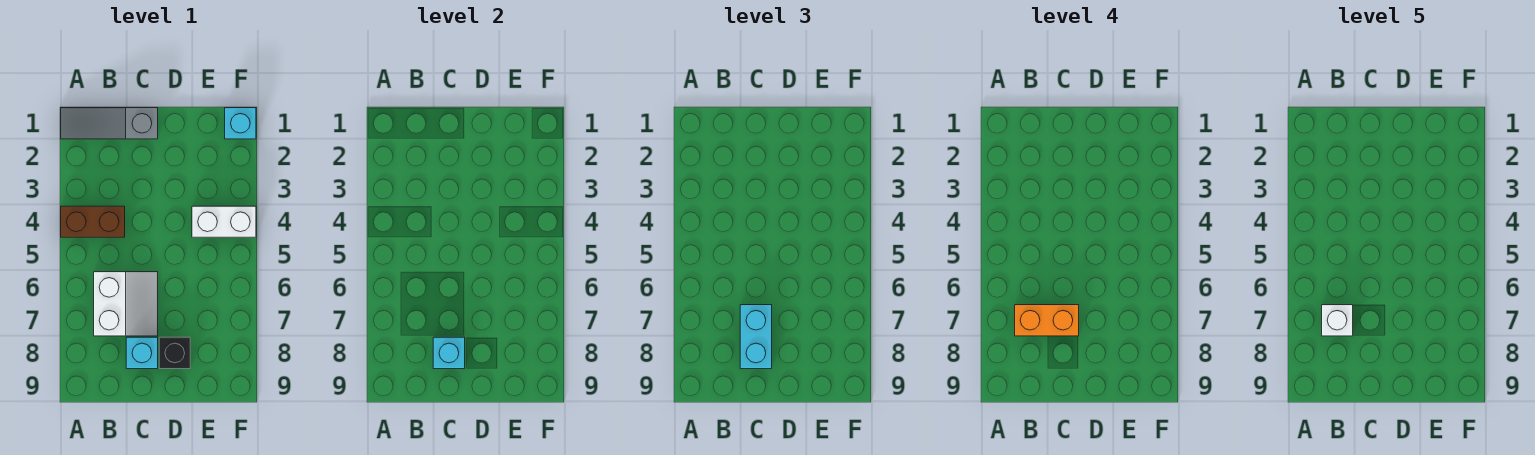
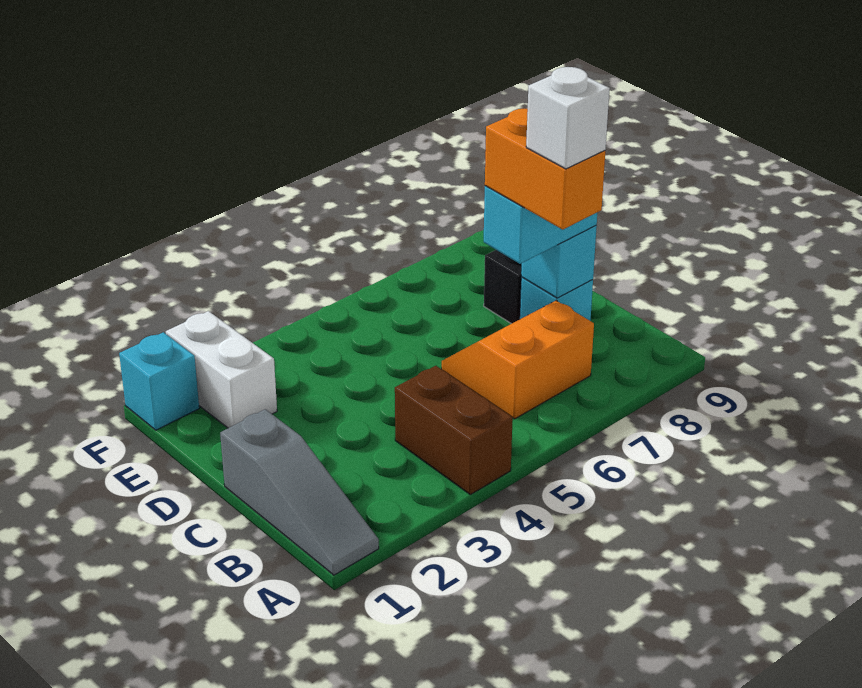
white 2x2 slope [94,272,158,336] -> orange 2x2 slope [442,301,594,419]
white 1x2 brick [192,206,256,237] -> white 1x2 brick moved to [166,311,277,428]

